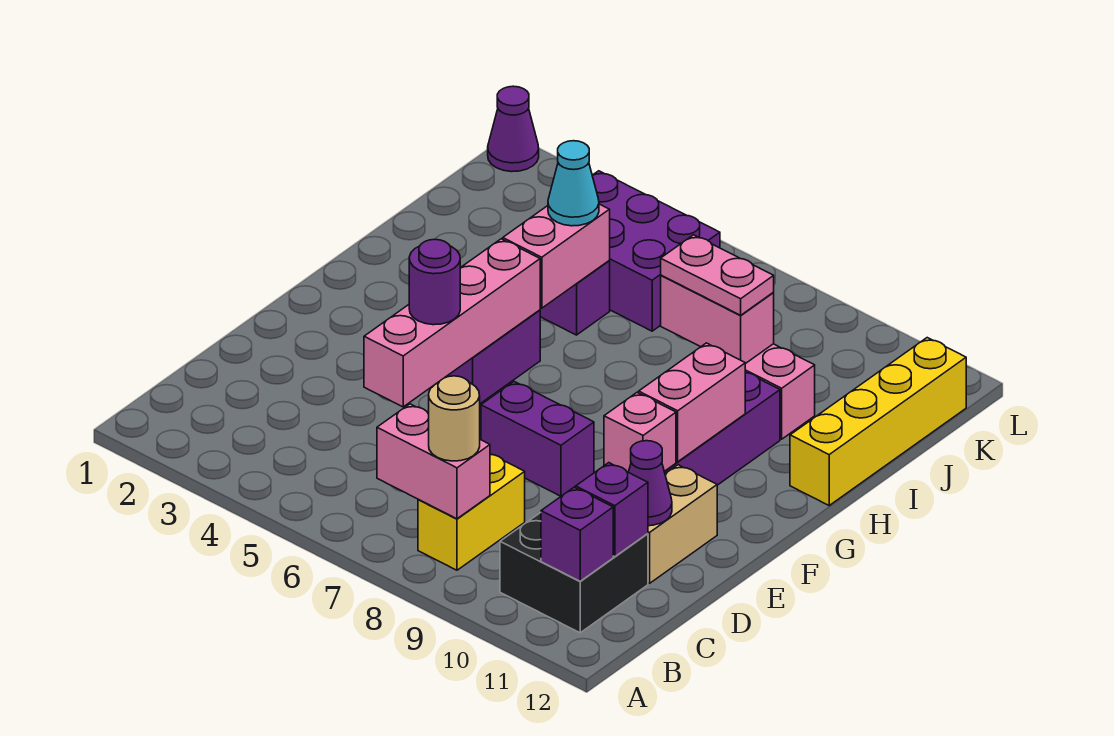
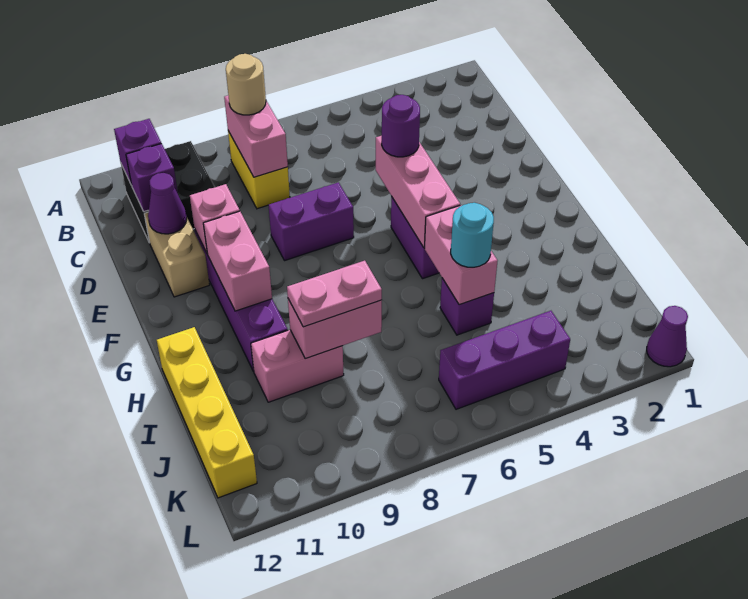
pink 1x2 brick [377,404,490,519] -> pink 1x2 brick turned to [224,96,288,177]
pink 1x4 brick [364,239,540,407] -> pink 1x3 brick [376,136,460,248]
cyan 1x1 cone [548,141,599,226] -> cyan 1x1 round brick [451,203,494,267]
purple 2x3 brick [592,171,720,331] -> purple 1x3 brick [439,311,570,409]

